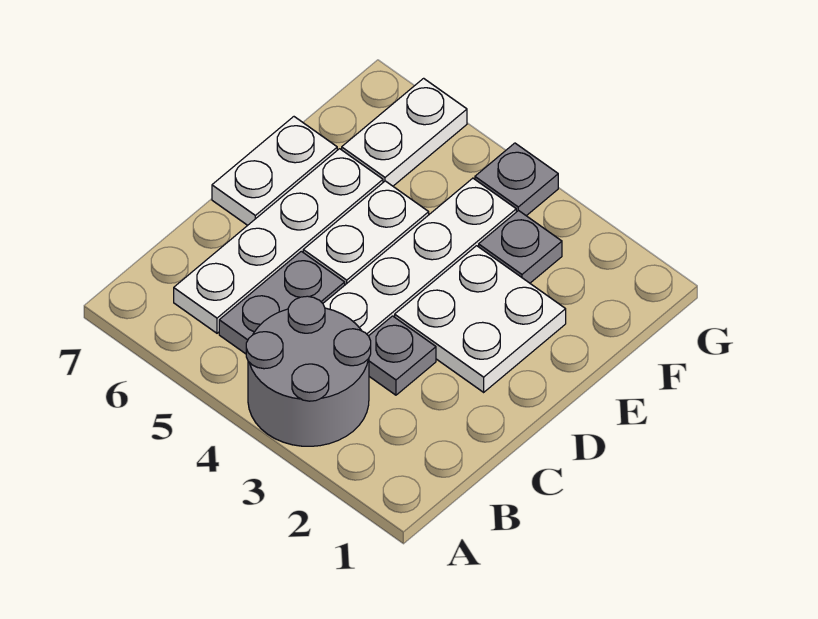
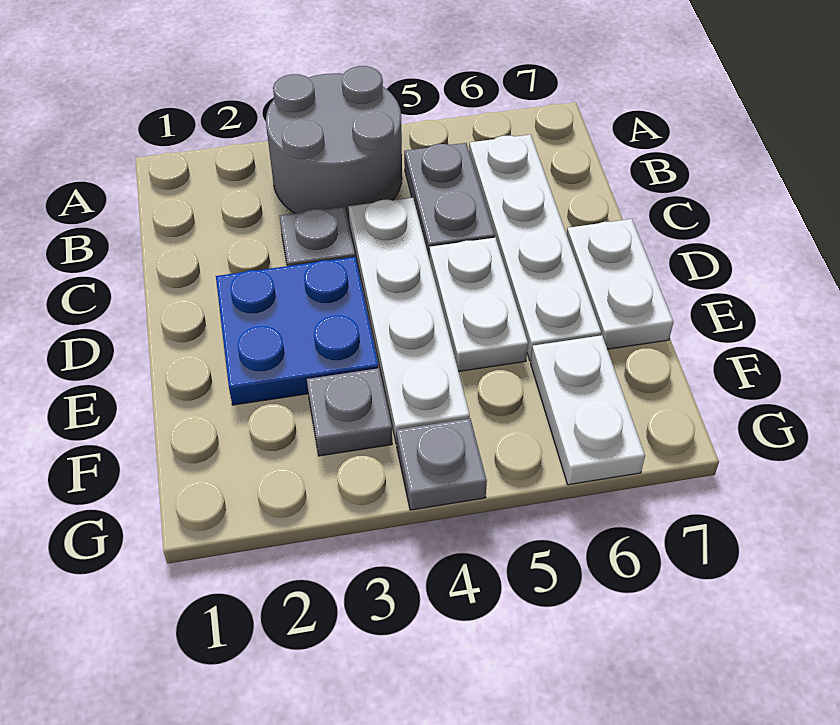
white 2x2 plate [395,246,566,392] -> blue 2x2 plate [216,257,379,405]

